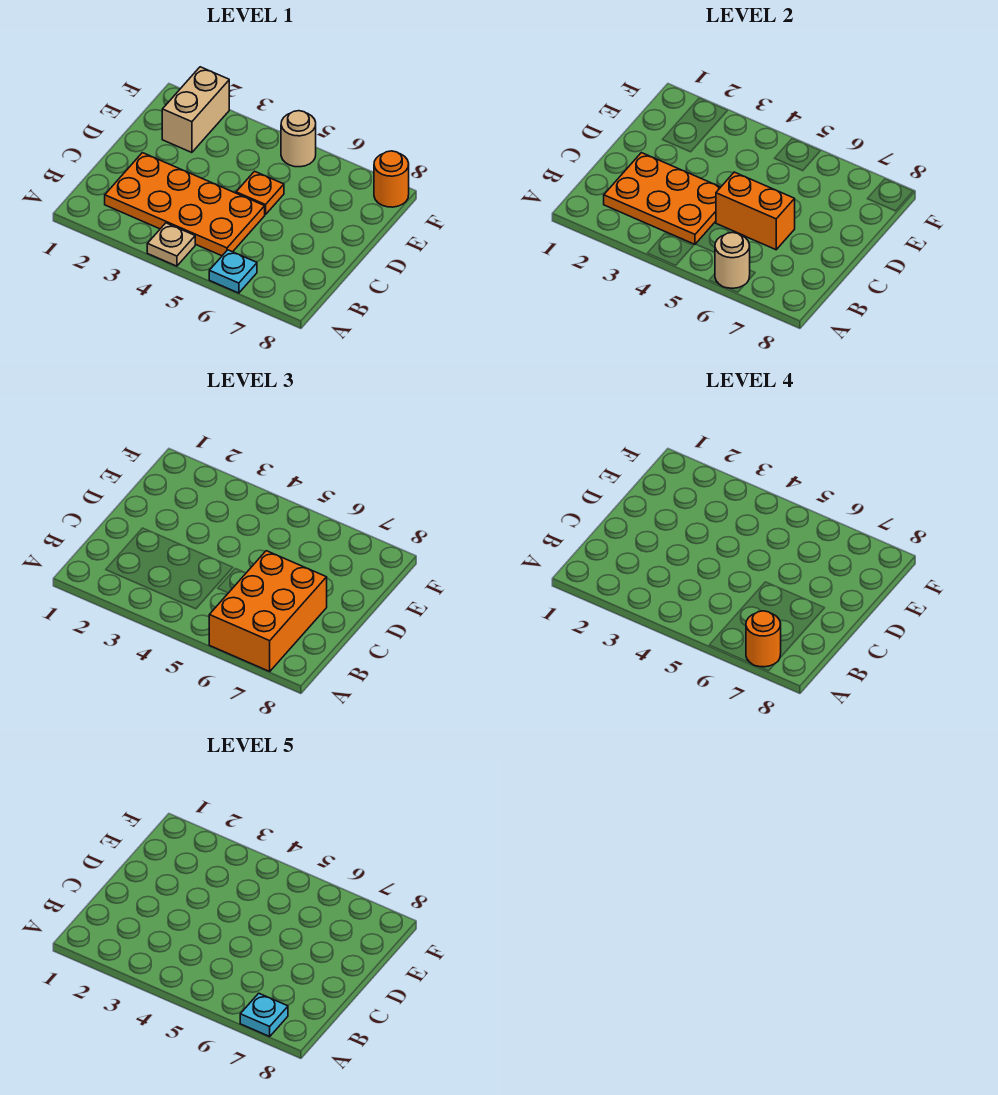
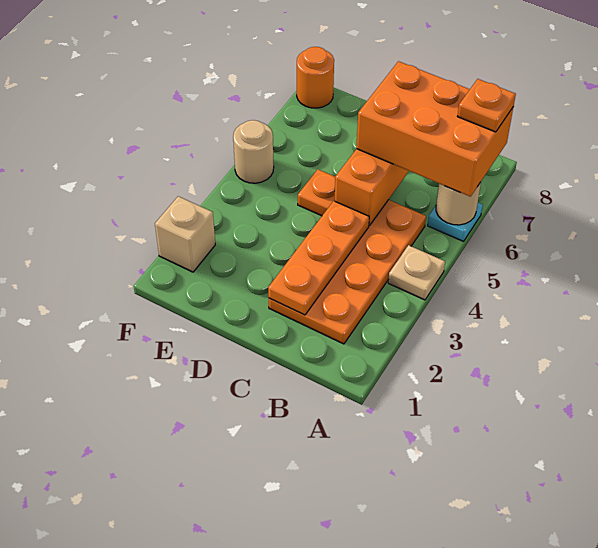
orange 1x1 round brick [746,611,781,667] -> orange 1x1 plate [457,79,516,132]
cyan 1x1 plate [240,993,288,1036] -> none
orange 2x3 plate [604,153,721,244] -> orange 1x3 plate [268,201,369,315]
tan 1x2 brick [162,67,229,153] -> tan 1x1 brick [155,196,215,272]

